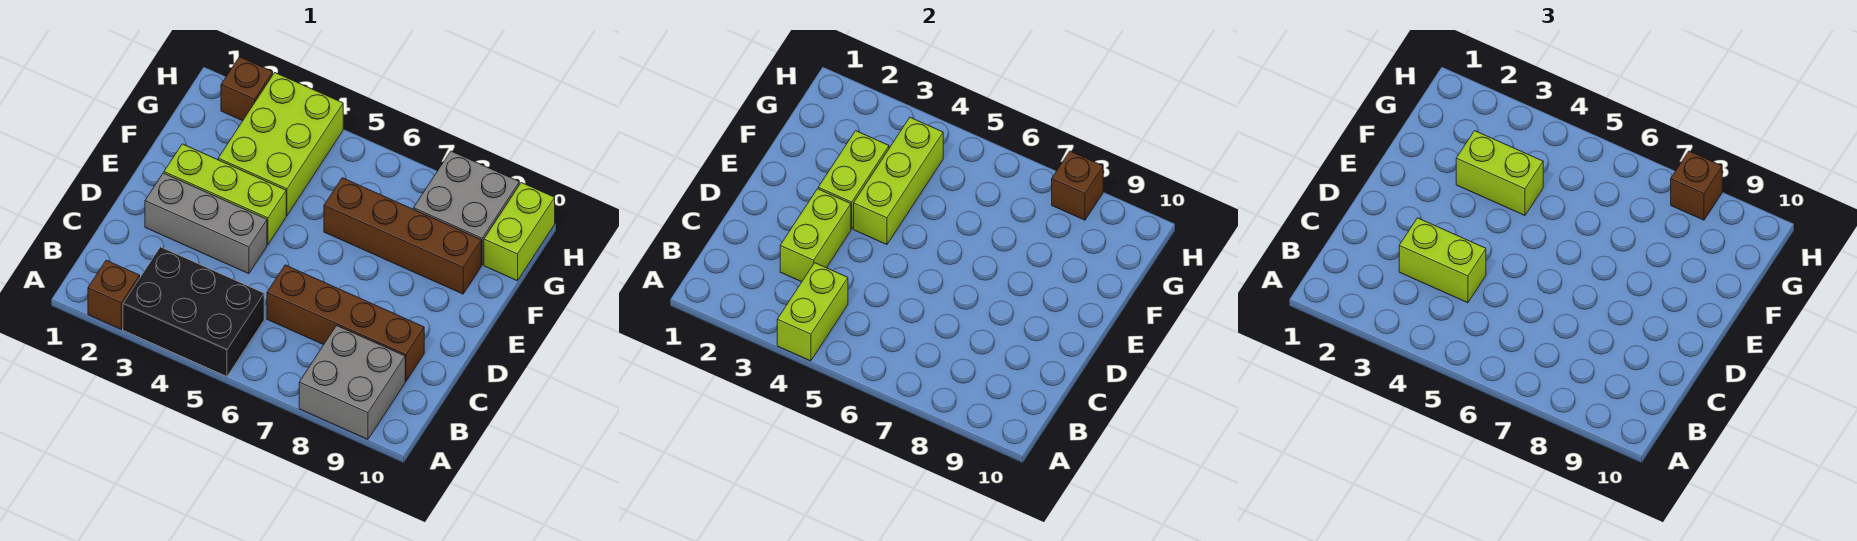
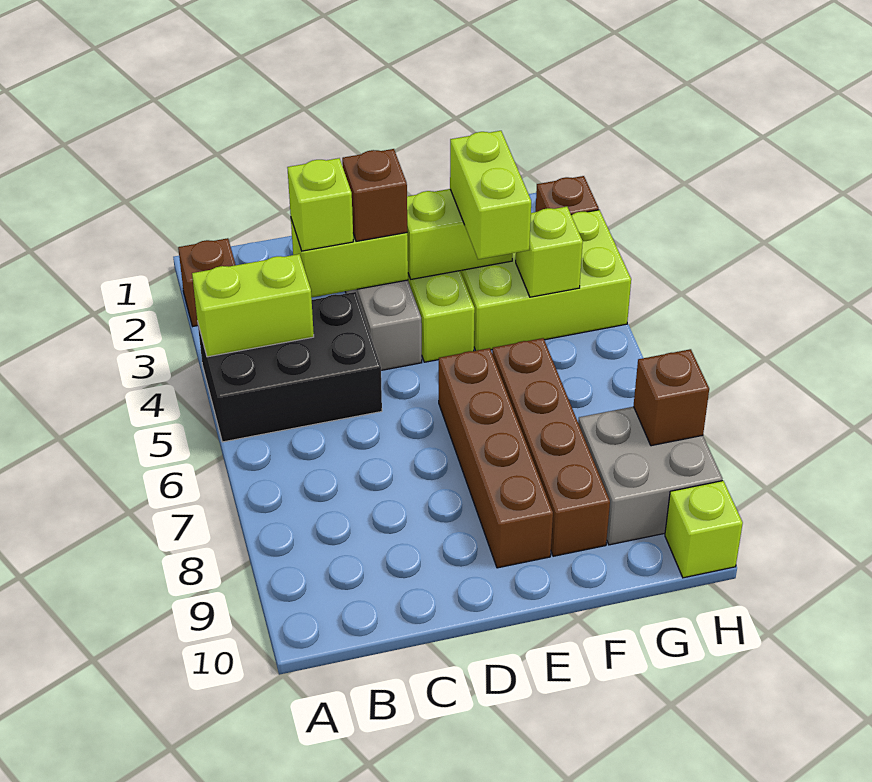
black 2x3 brick [123,247,264,377] -> black 2x3 brick turned to [198,292,382,442]
grey 2x2 brick [299,326,405,439] -> none
lime 1x2 brick [1399,218,1486,303] -> lime 1x1 brick [287,158,353,251]
brown 1x4 brick [267,265,424,381] -> brown 1x4 brick moved to [439,348,553,568]
lime 1x3 brick [854,117,943,245] -> lime 1x1 brick [516,206,583,297]
lime 1x2 brick [484,183,555,281] -> lime 1x1 brick [665,481,743,578]
brown 1x1 brick [1671,151,1722,220] -> brown 1x1 brick moved to [342,149,407,241]

